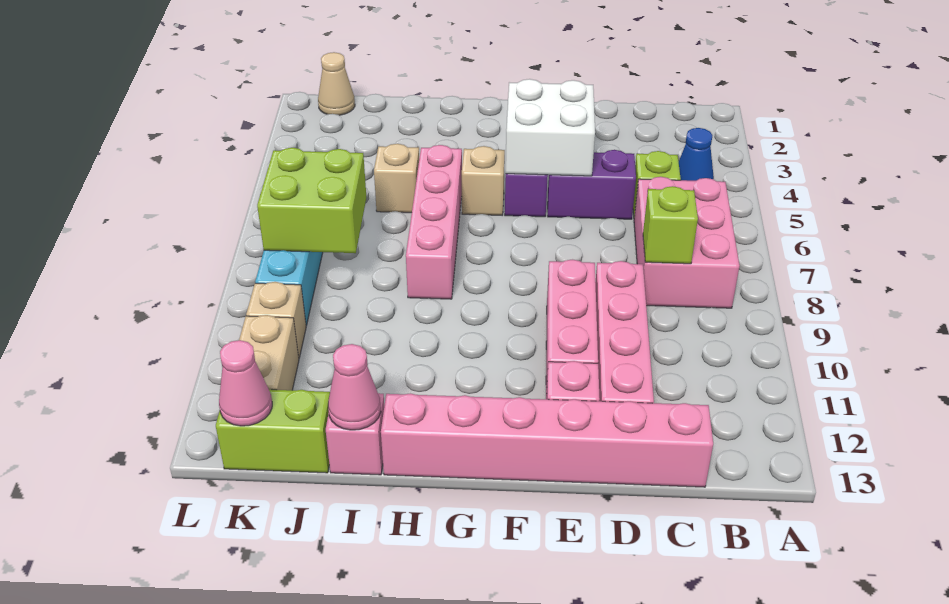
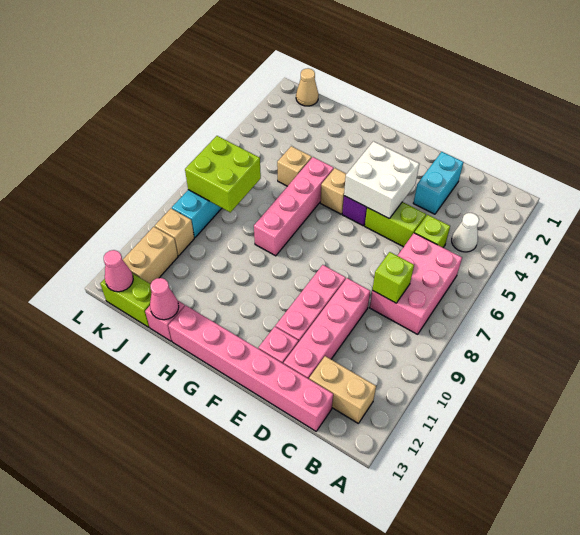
blue 1x1 cone [679,128,714,181] -> white 1x1 cone [452,213,479,252]
none -> tan 1x2 brick [309,356,376,423]
none -> cyan 1x2 brick [413,152,463,214]
purple 1x2 brick [548,150,636,219] -> lime 1x2 brick [365,202,426,247]

